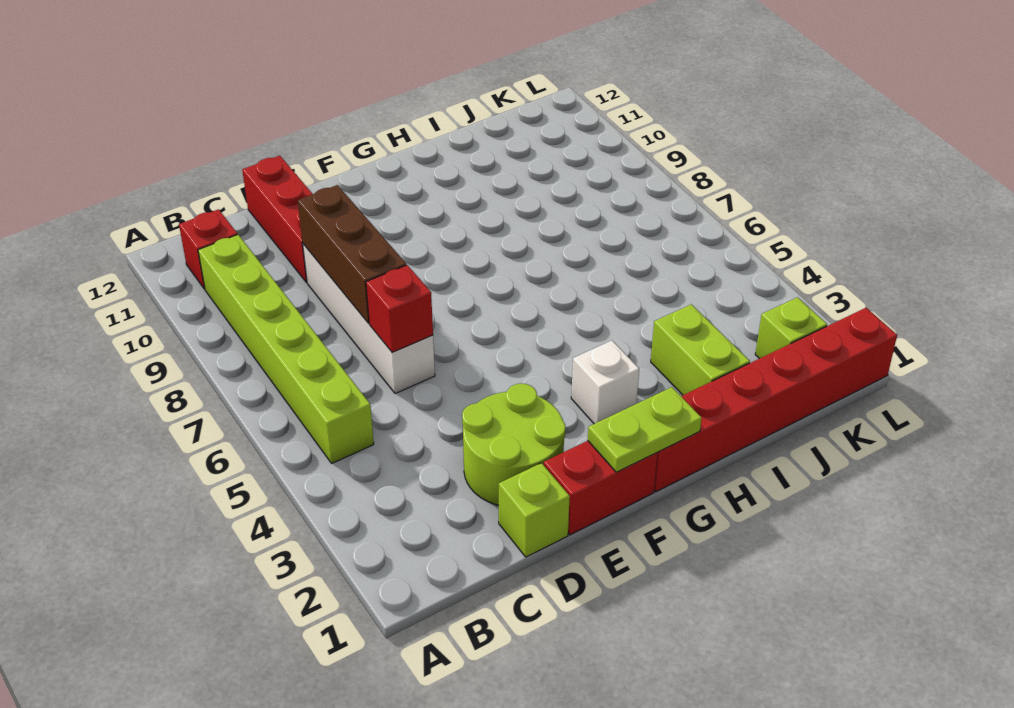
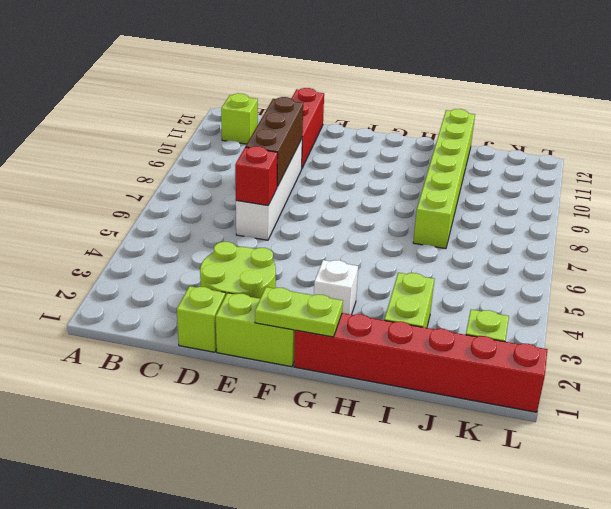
lime 1x6 brick [198,235,374,463] -> lime 1x6 brick moved to [413,109,475,249]
red 1x1 brick [179,209,238,289] -> lime 1x1 brick [221,93,258,144]
red 1x2 brick [544,441,657,535] -> lime 1x2 brick [216,293,295,367]

